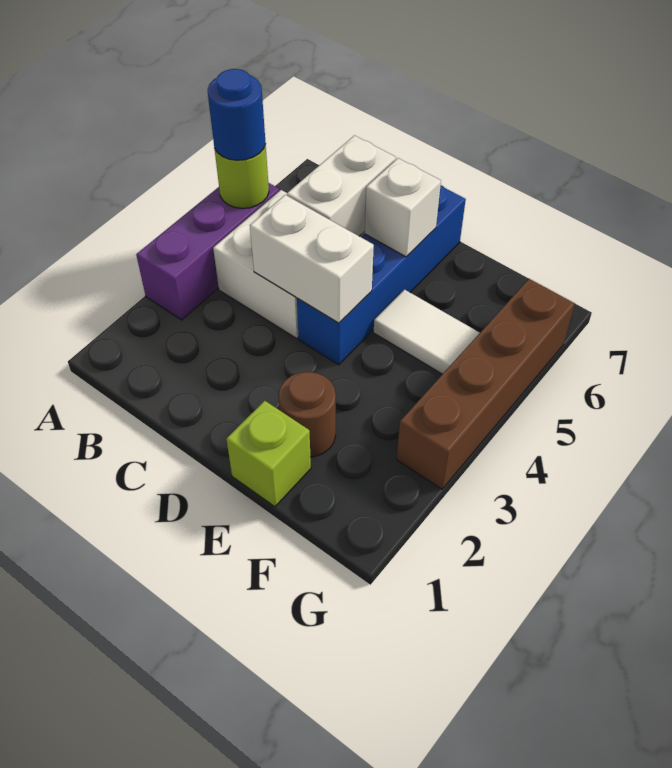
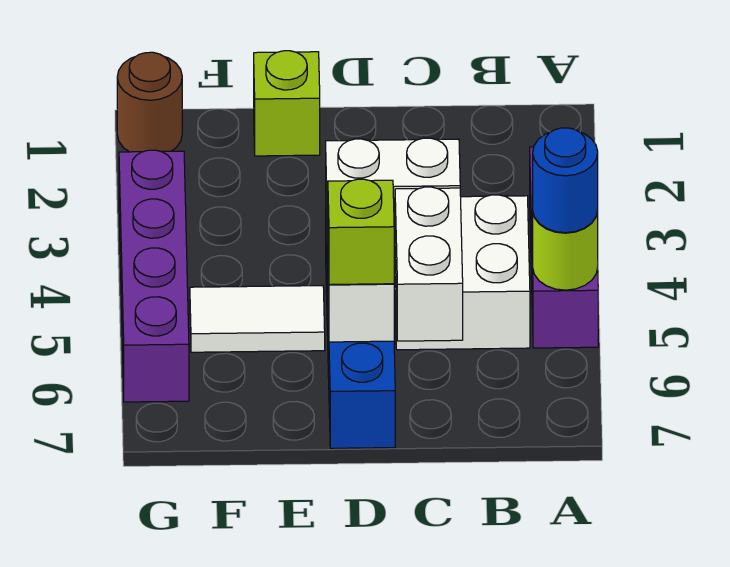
none -> lime 1x1 brick [328,179,394,285]
brown 1x1 round brick [278,372,336,457] -> brown 1x1 round brick moved to [117,52,182,152]
brown 1x4 brick [397,279,575,489] -> purple 1x4 brick [119,150,189,402]

